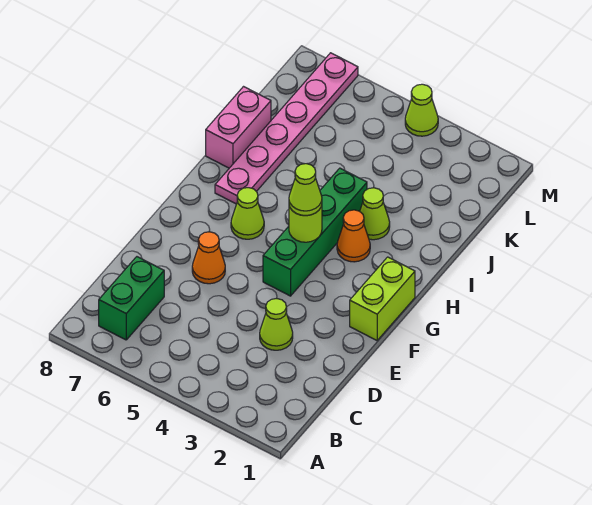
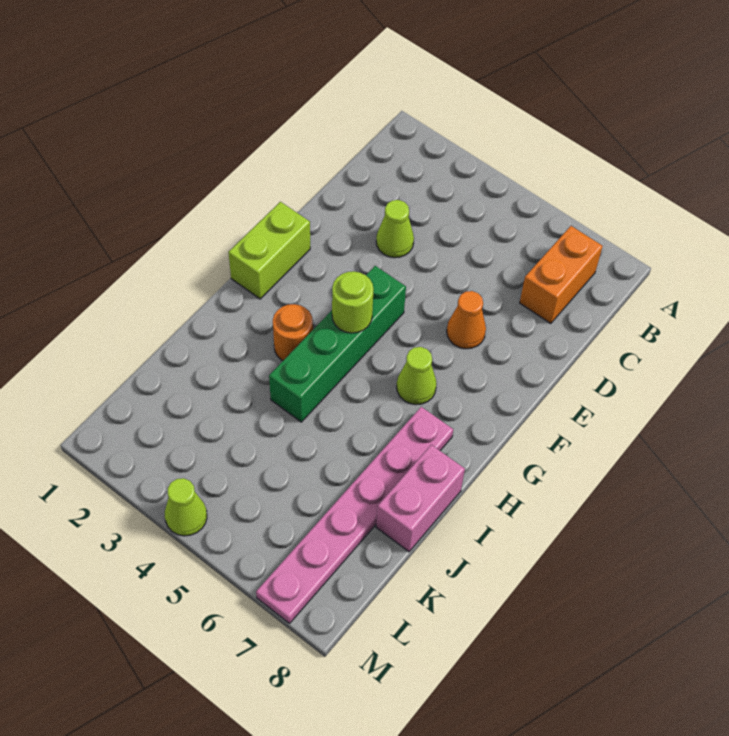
green 1x2 brick [99,257,164,340] -> orange 1x2 brick [520,226,603,324]
lime 1x1 cone [289,164,322,216] -> none
orange 1x1 cone [337,210,370,262] -> orange 1x1 round brick [273,304,313,361]
lime 1x1 cone [360,188,390,240] -> none

